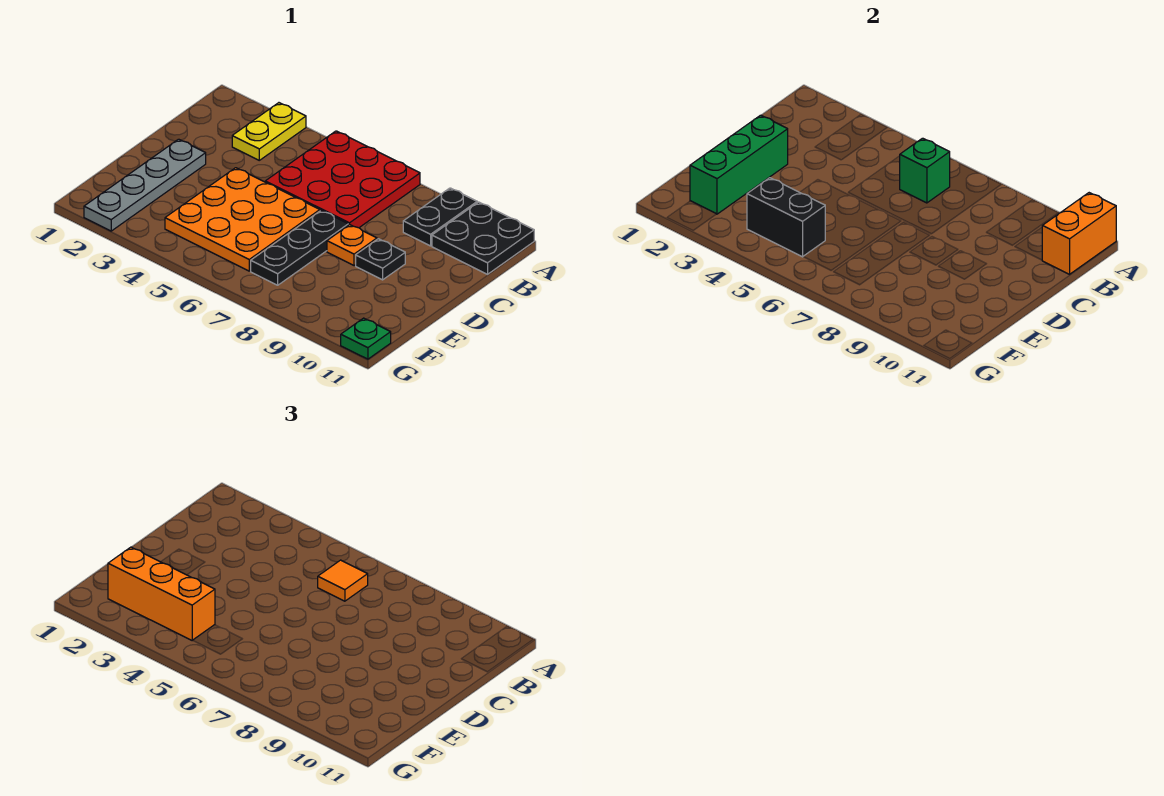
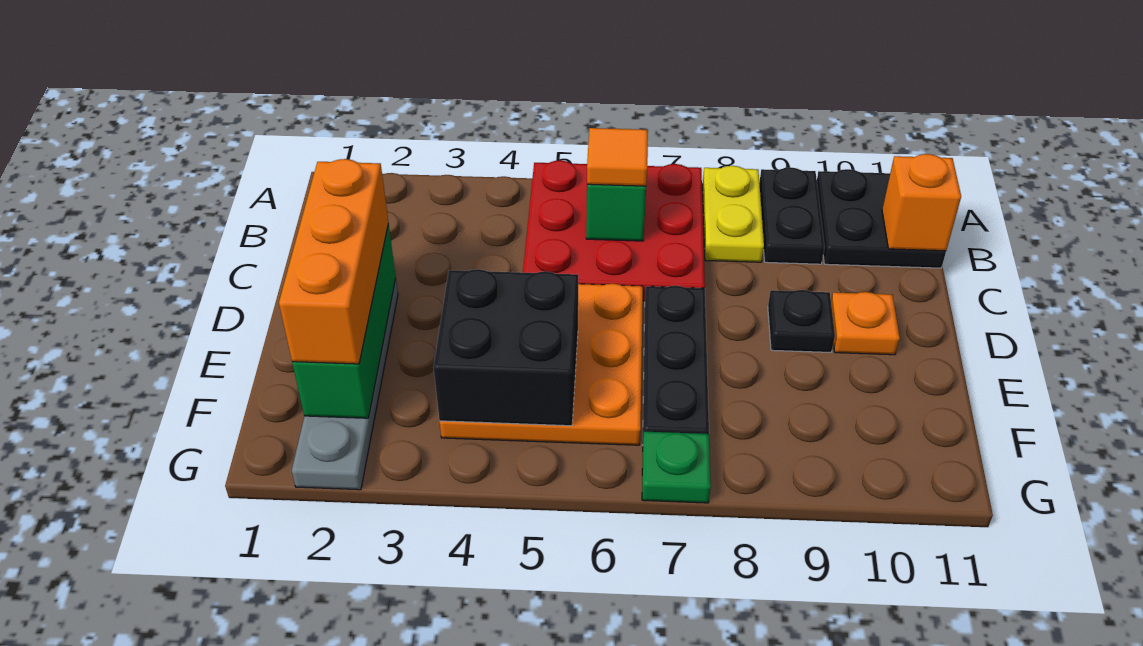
yellow 1x2 plate [232,103,306,160] -> yellow 1x2 plate moved to [703,166,764,262]
orange 1x2 brick [1042,193,1116,274] -> orange 1x1 brick [882,154,961,251]
orange 1x1 plate [327,225,377,266] -> orange 1x1 plate moved to [831,292,900,355]
orange 1x3 brick [108,547,215,640] -> orange 1x3 brick turned to [279,159,388,364]
black 1x2 brick [747,178,825,257] -> black 2x2 brick [433,269,578,426]
green 1x1 plate [341,318,391,359] -> green 1x1 plate moved to [642,432,711,503]

